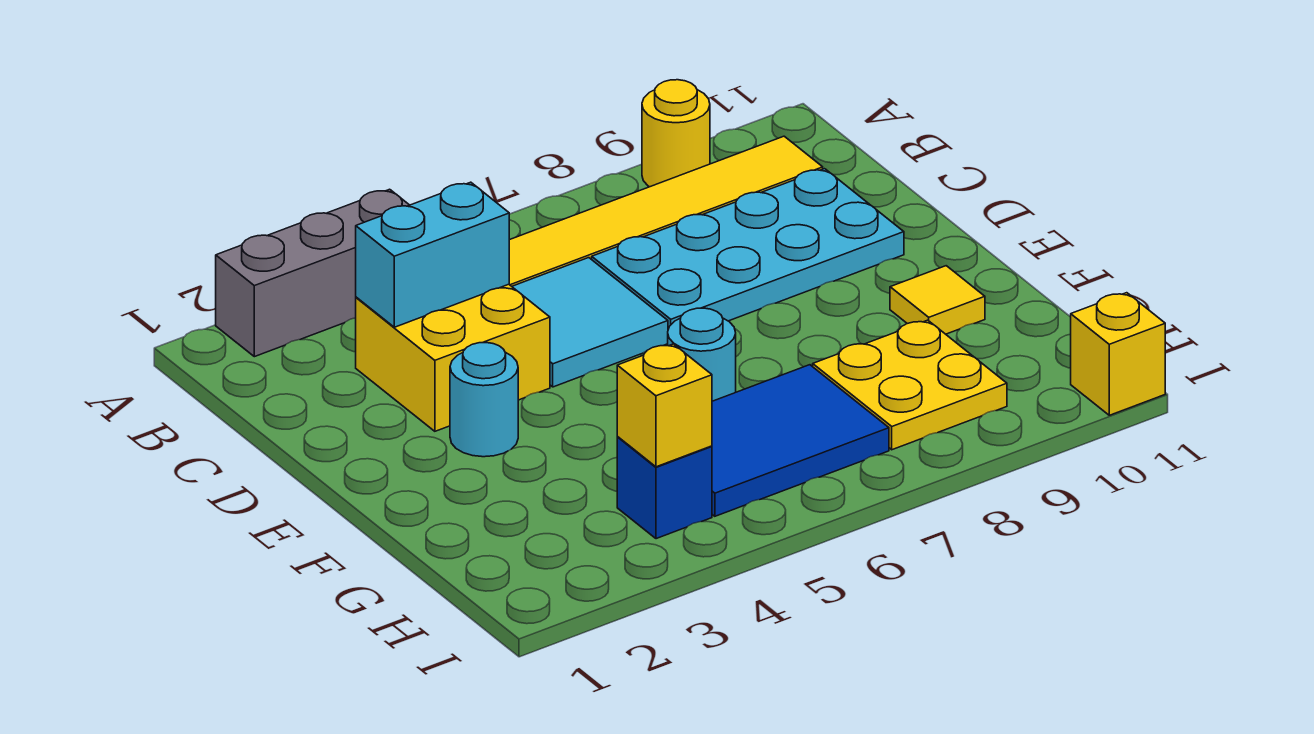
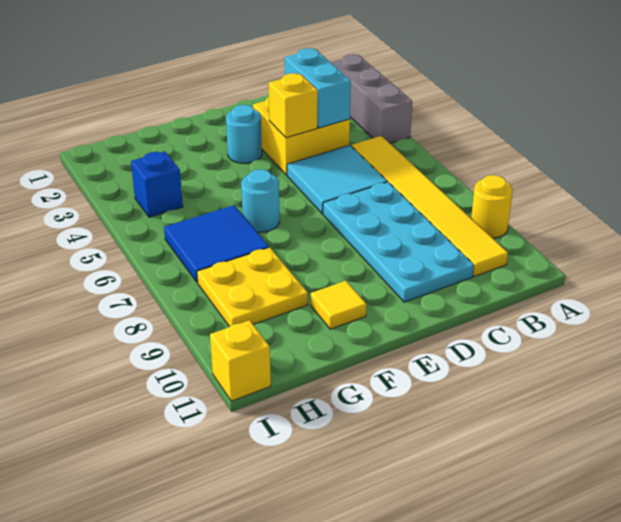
blue 2x3 tile [712,365,889,516] -> blue 2x2 tile [164,205,269,283]
yellow 1x1 brick [617,344,712,467] -> yellow 1x1 brick moved to [268,73,318,138]

